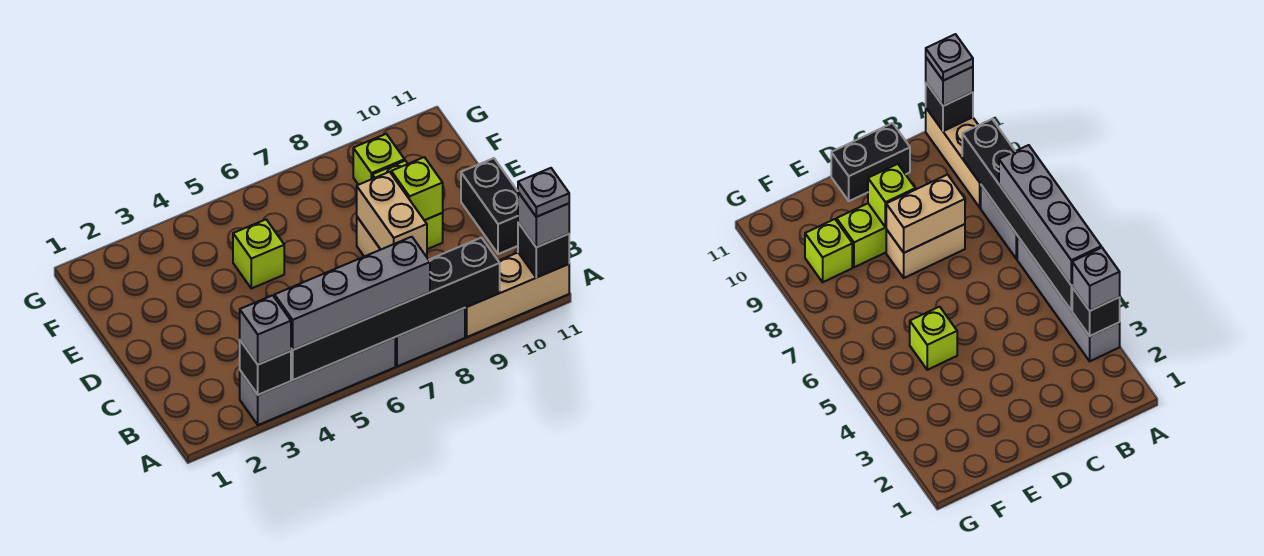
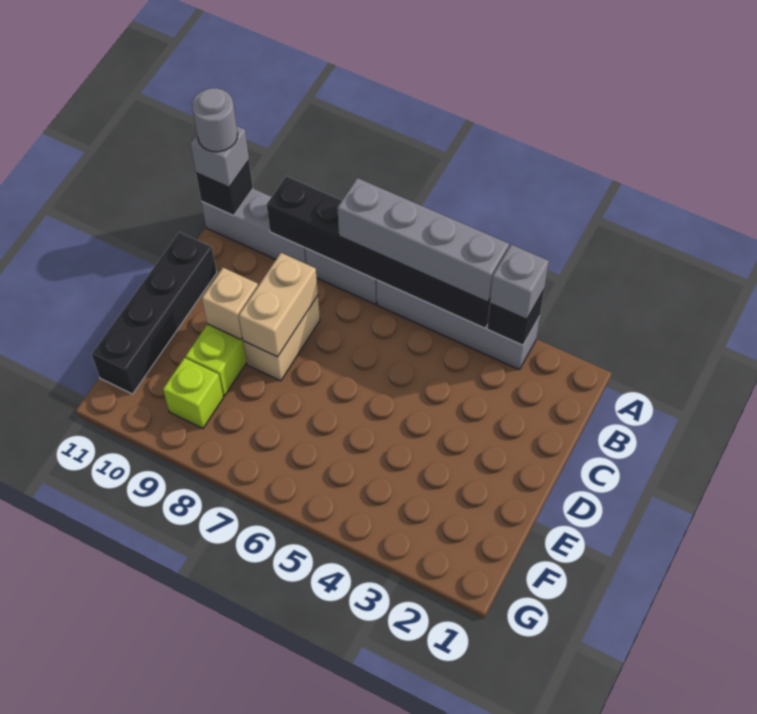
tan 1x3 brick [465,253,569,337] -> grey 1x3 brick [201,189,306,264]
grey 1x1 plate [518,168,569,217] -> grey 1x1 round brick [192,88,238,152]
black 1x2 brick [461,158,518,254] -> black 1x4 brick [92,232,217,394]
lime 1x1 brick [391,157,443,220] -> tan 1x1 brick [202,268,258,339]
lime 1x1 brick [233,220,284,288] -> none

